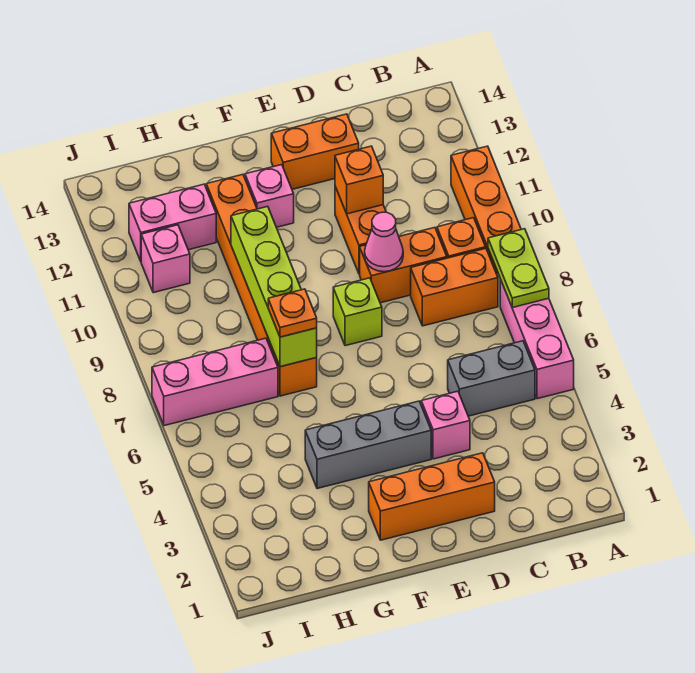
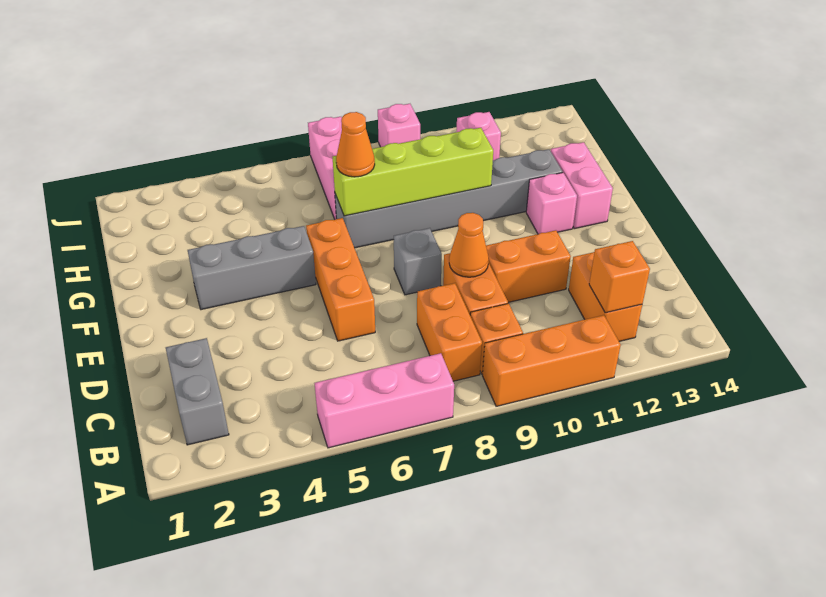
lime 1x2 plate [488,229,549,308] -> none
grey 1x2 brick [448,341,535,416] -> grey 1x2 brick moved to [166,338,229,445]
orange 1x3 brick [369,453,495,540] -> orange 1x3 brick moved to [306,218,375,341]
pink 1x1 brick [421,391,470,459] -> pink 1x1 brick moved to [378,104,420,147]
pink 1x1 cone [365,212,403,272] -> orange 1x1 cone [449,213,489,277]
orange 1x1 brick [335,146,383,214] -> orange 1x1 brick moved to [589,241,650,313]
orange 1x2 brick [271,114,359,189] -> orange 1x2 brick moved to [569,252,642,341]
grey 1x3 brick [305,401,431,489] -> grey 1x3 brick turned to [188,226,316,310]
lime 1x1 brick [333,278,382,346] -> grey 1x1 brick [394,228,442,295]
orange 1x6 brick [206,174,317,396] -> grey 1x6 brick [335,149,563,248]
orange 1x1 plate [268,289,317,337] -> orange 1x1 cone [336,112,375,177]
pink 1x2 brick [129,184,216,261] -> pink 1x2 brick moved to [551,142,613,229]

